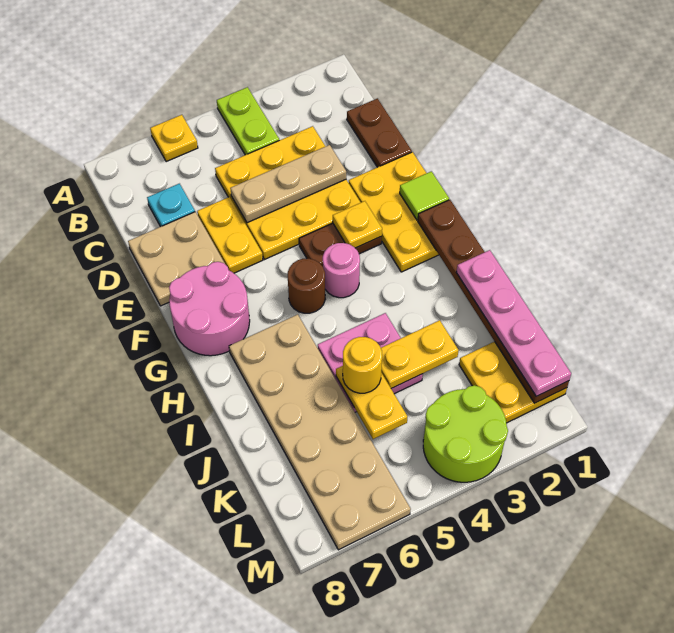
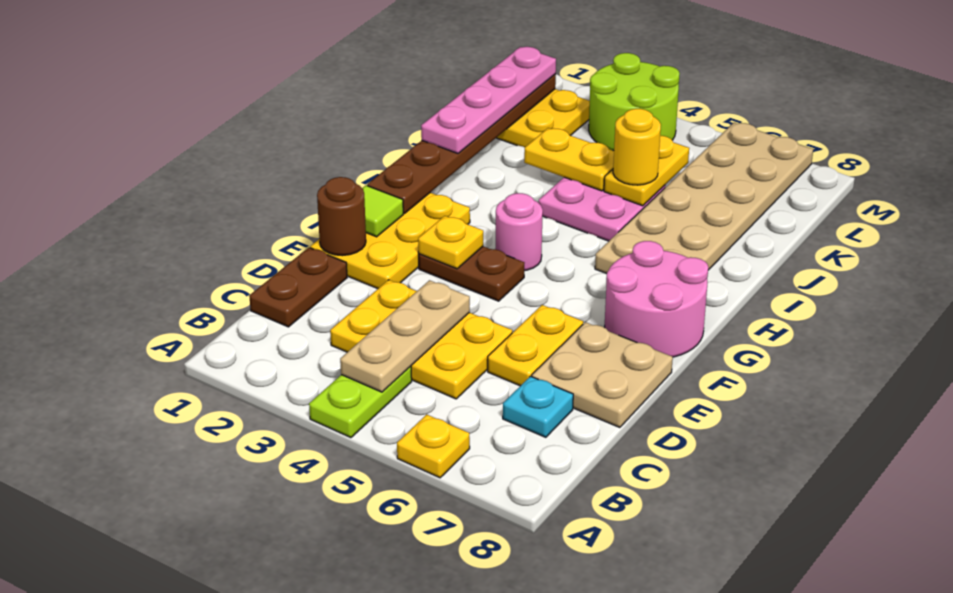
yellow 3x3 plate [215,126,361,259] -> yellow 2x3 plate [330,280,512,399]
tan 1x3 plate [230,145,346,223] -> tan 1x3 plate turned to [340,280,470,392]
brown 1x1 round brick [288,259,325,313] -> brown 1x1 round brick moved to [317,177,366,256]

